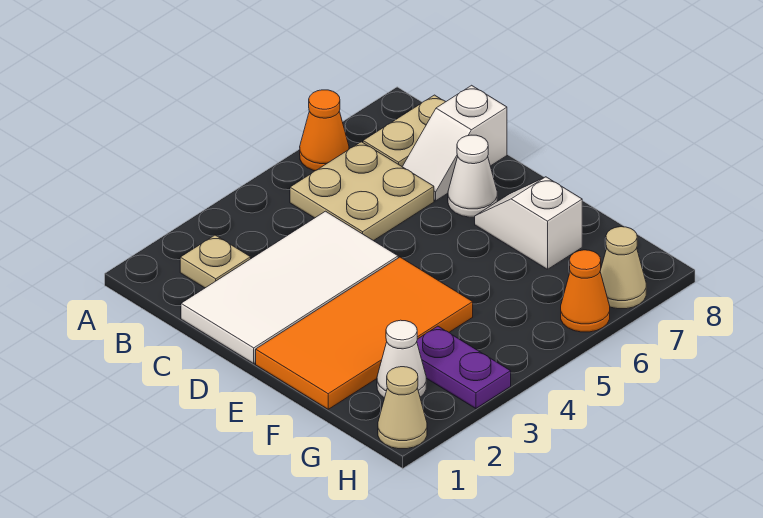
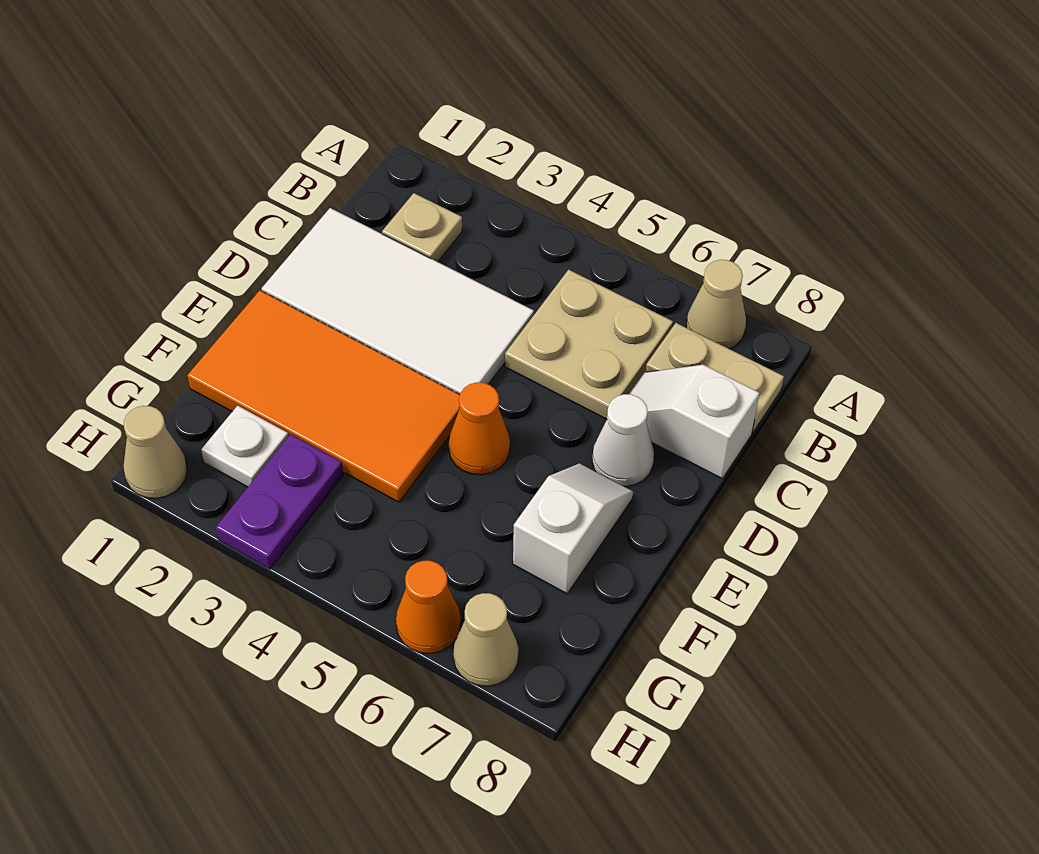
orange 1x1 cone [300,90,349,171] -> orange 1x1 cone moved to [449,382,510,475]
none -> tan 1x1 cone [686,260,746,349]
white 1x1 cone [377,320,426,398] -> white 1x1 plate [201,406,289,487]

